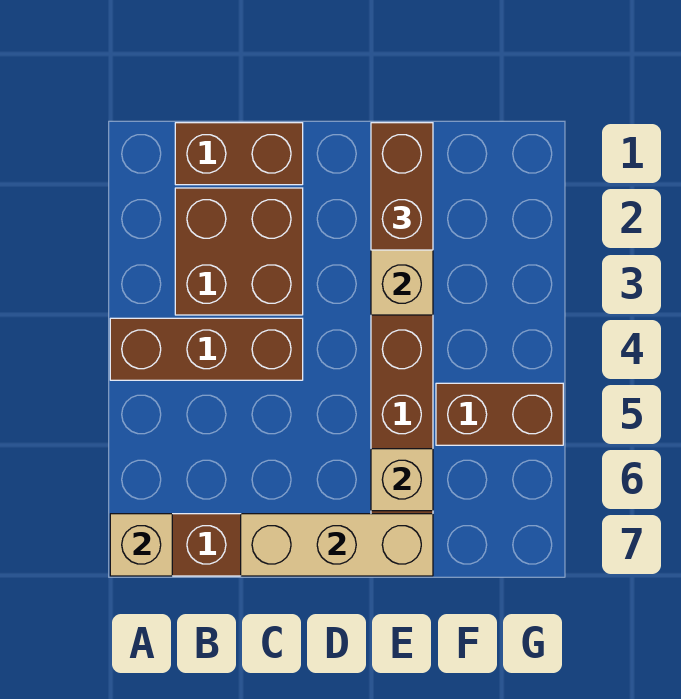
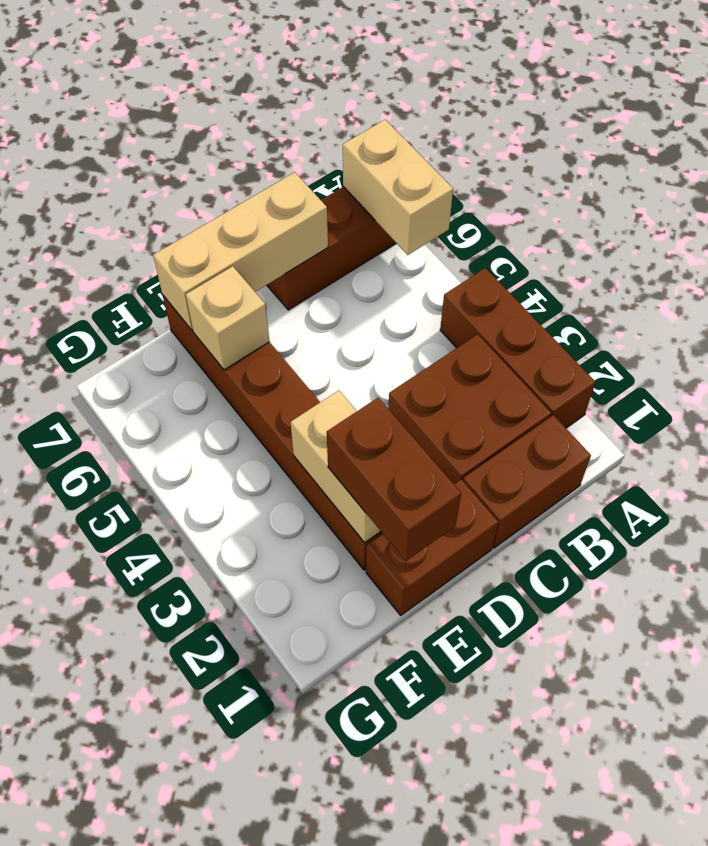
brown 1x3 brick [110,318,303,380] -> brown 1x3 brick turned to [440,268,595,428]
tan 1x1 brick [110,514,172,576] -> tan 1x2 brick [343,120,453,255]
brown 1x2 brick [436,383,563,445] -> brown 1x2 brick moved to [366,480,498,615]

